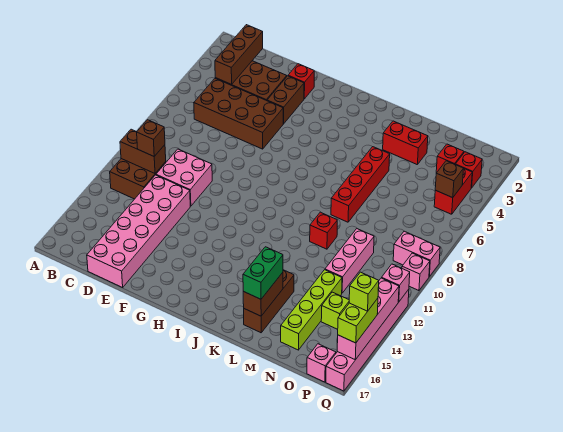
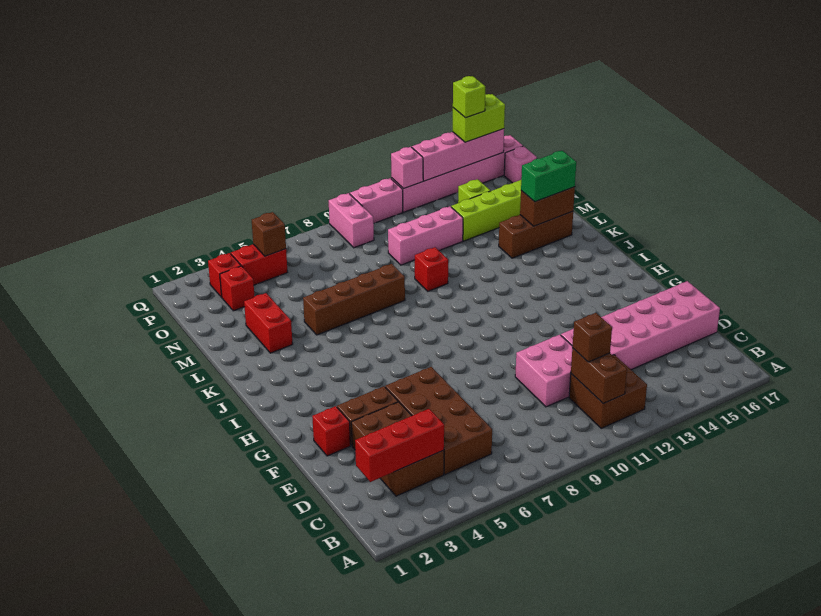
brown 1x3 brick [215,25,263,84] -> red 1x3 brick [355,409,444,482]
red 1x4 brick [331,147,390,222] -> brown 1x4 brick [303,264,405,335]
pink 1x1 brick [402,253,430,291] -> pink 1x2 brick [350,178,403,223]

